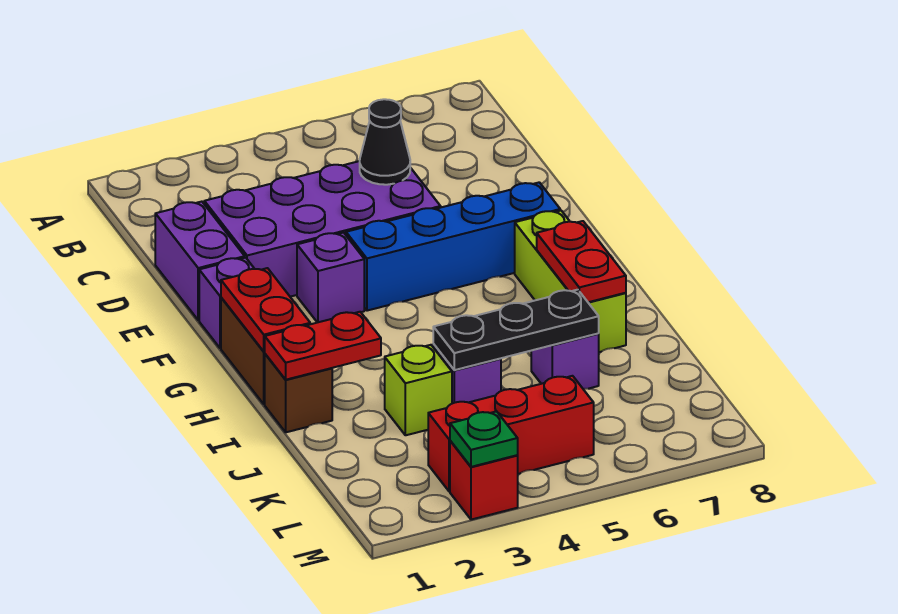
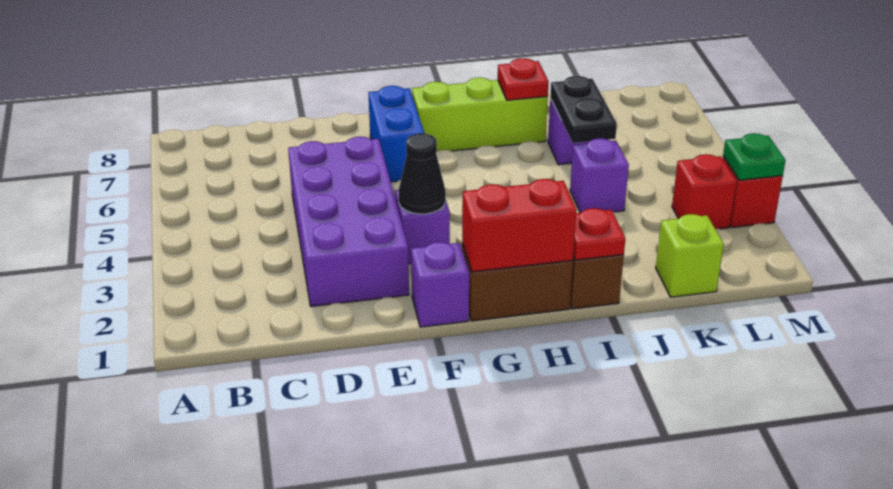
purple 1x2 brick [155,202,245,320] -> none
black 1x1 cone [360,99,410,185] -> black 1x1 cone moved to [399,133,446,214]
blue 1x4 brick [346,182,560,311] -> blue 1x2 brick [368,86,424,182]
red 1x2 plate [221,268,310,352] -> red 1x2 brick [462,179,577,272]
red 1x2 plate [537,221,626,302] -> red 1x1 plate [498,58,549,100]
red 1x2 plate [265,312,381,380] -> red 1x1 plate [573,208,625,260]
lime 1x1 brick [385,345,452,435] -> lime 1x1 brick moved to [656,214,724,297]
black 1x3 plate [433,290,599,370] -> black 1x2 plate [550,76,617,143]
red 1x3 brick [428,376,594,492] -> red 1x1 brick [672,154,737,229]

